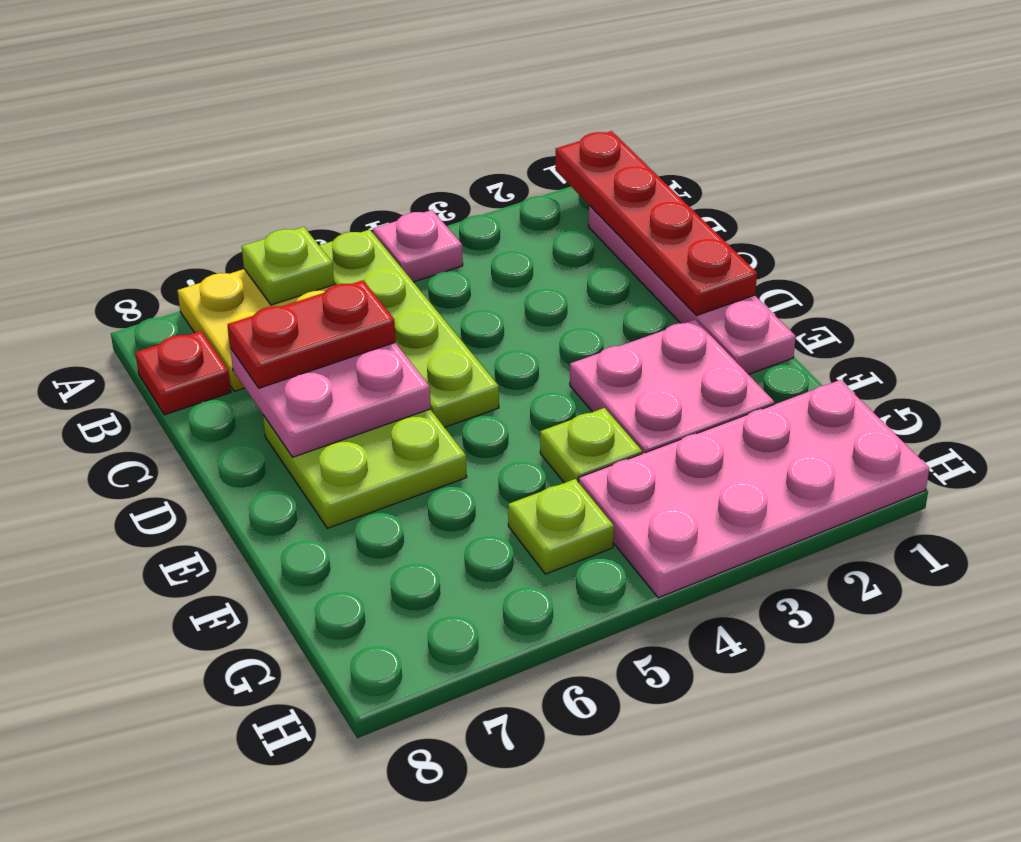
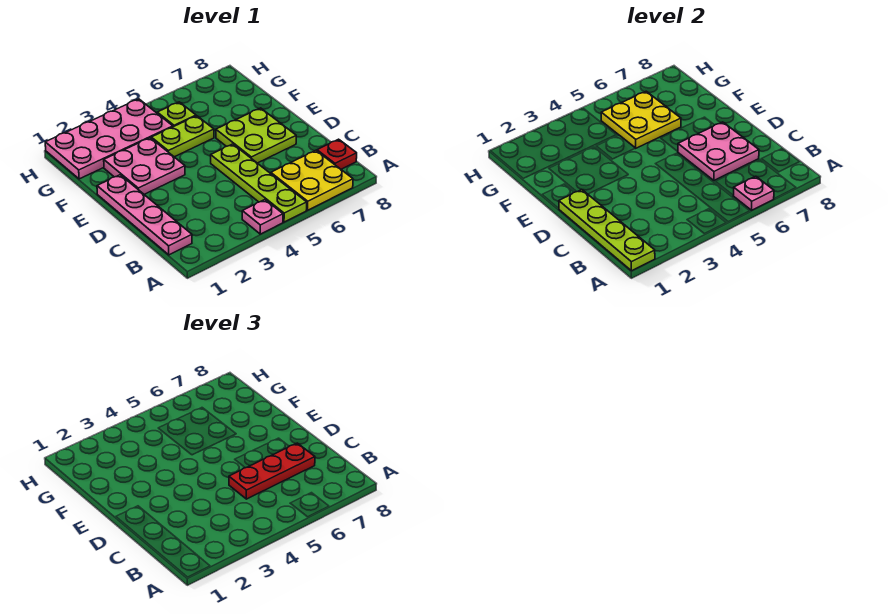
red 1x4 plate [556,131,757,316] -> lime 1x4 plate [559,189,655,271]
lime 1x1 plate [242,227,334,305] -> pink 1x1 plate [733,176,774,210]
red 1x2 plate [228,280,396,388] -> red 1x3 plate [229,443,315,499]
lime 1x1 plate [540,408,642,483] -> lime 1x2 plate [151,116,214,157]
none -> yellow 2x2 plate [601,91,681,148]

